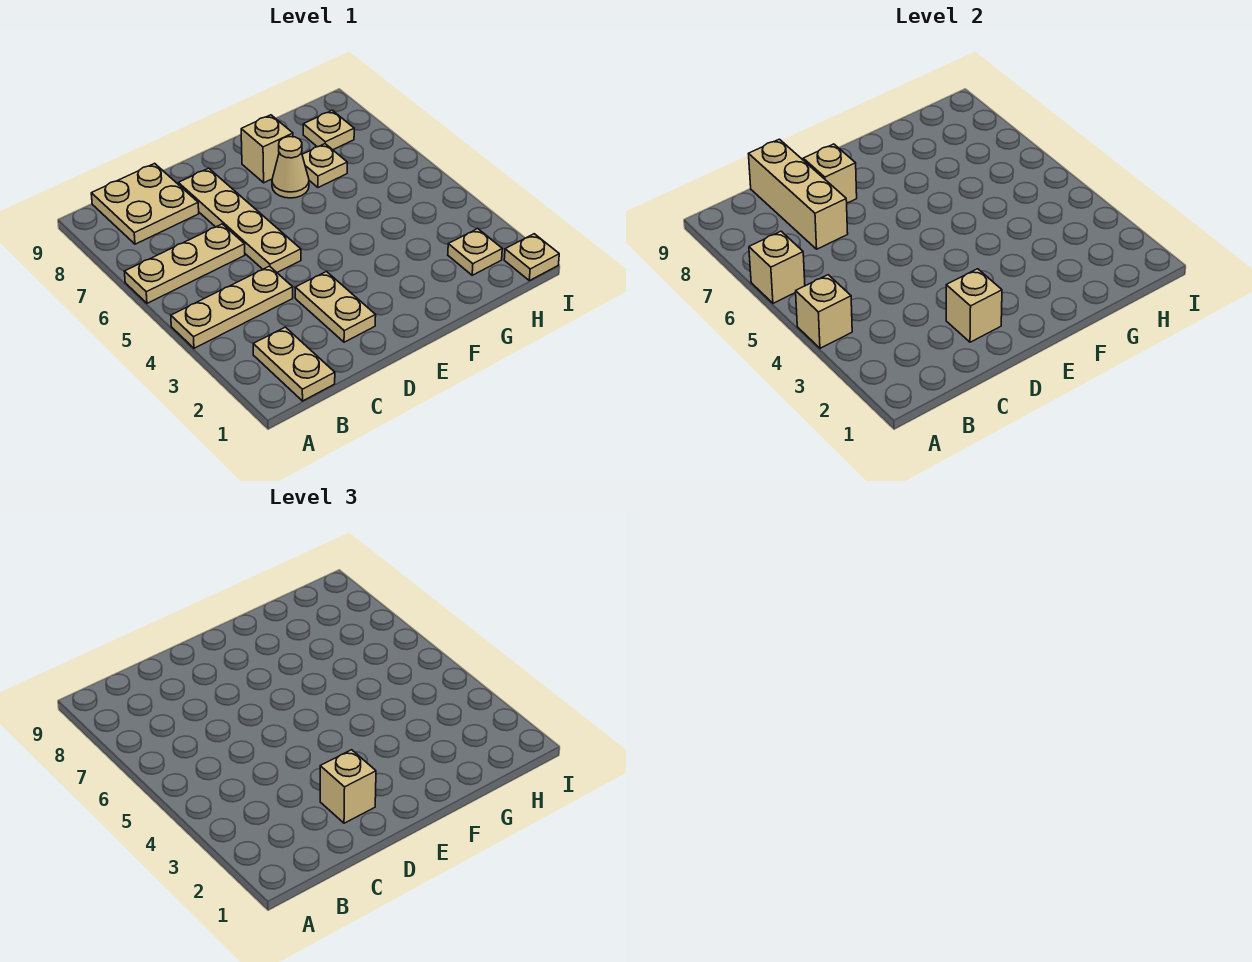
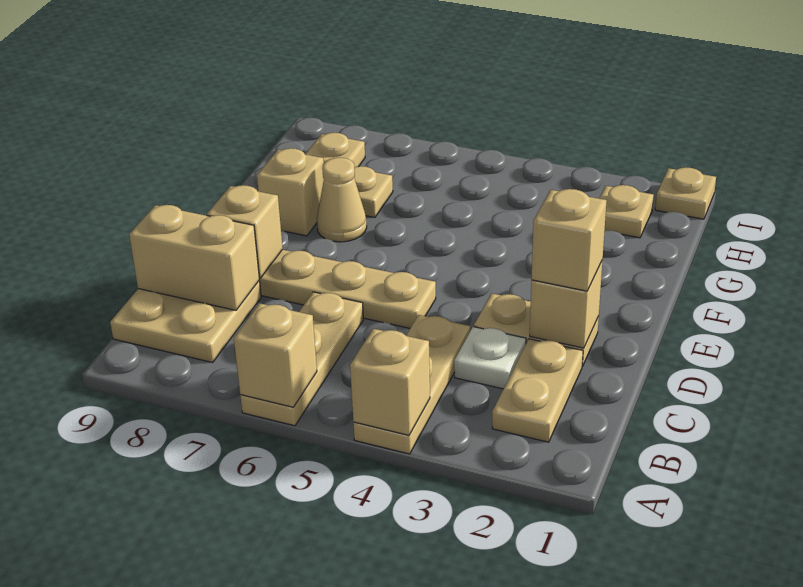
tan 1x2 plate [253,327,335,401] -> tan 1x2 plate turned to [492,339,583,442]
none -> white 1x1 plate [454,327,526,389]
tan 1x3 brick [749,139,848,249] -> tan 1x2 brick [129,205,259,310]

